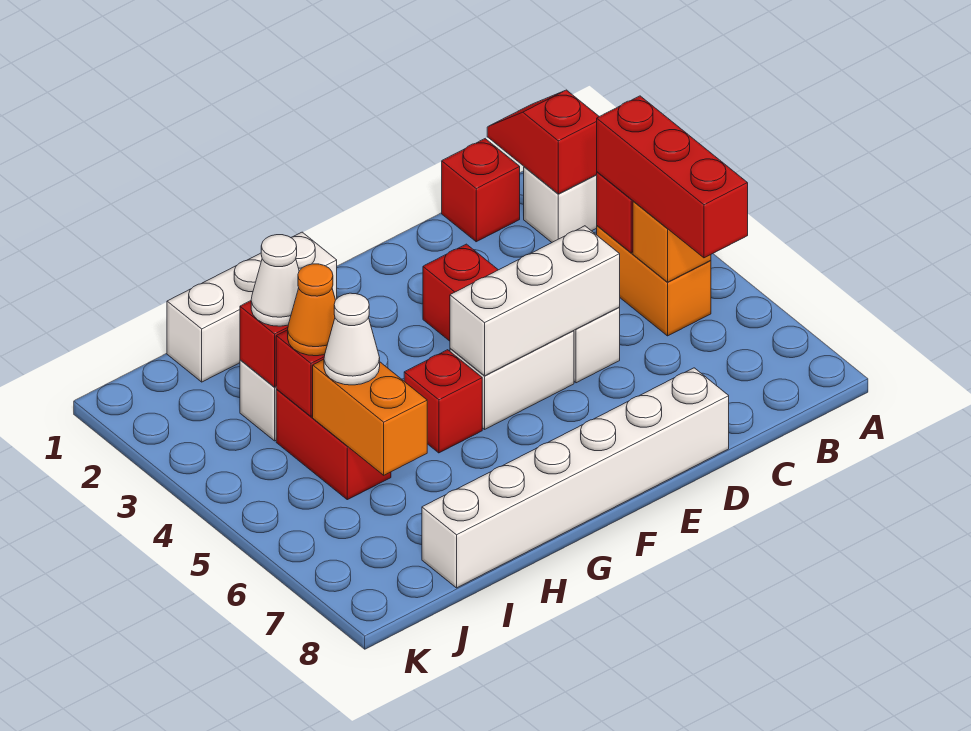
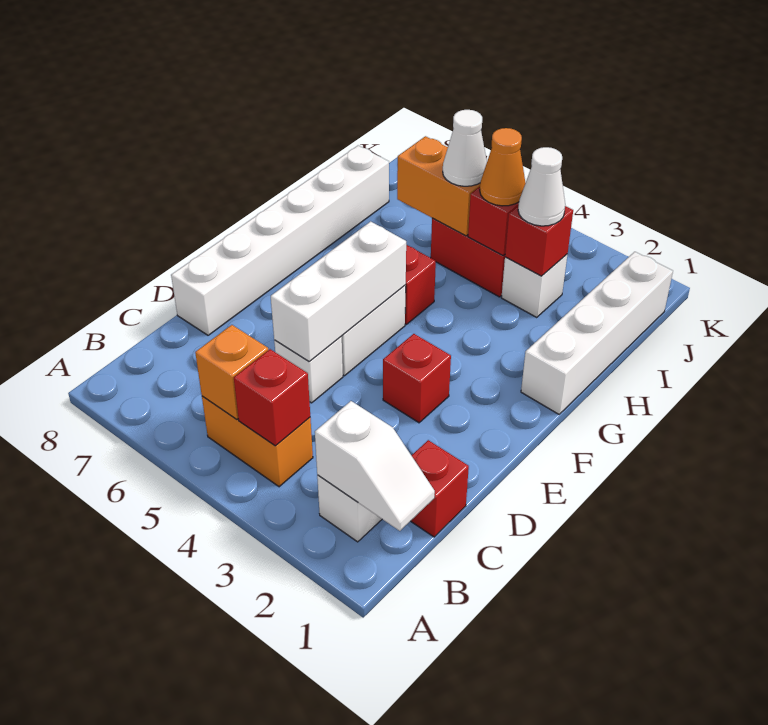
red 1x2 slope [487,90,599,194] -> white 1x2 slope [315,401,435,531]
red 1x3 brick [597,96,748,258] -> none
white 1x3 brick [167,232,337,382] -> white 1x4 brick [521,252,673,414]

